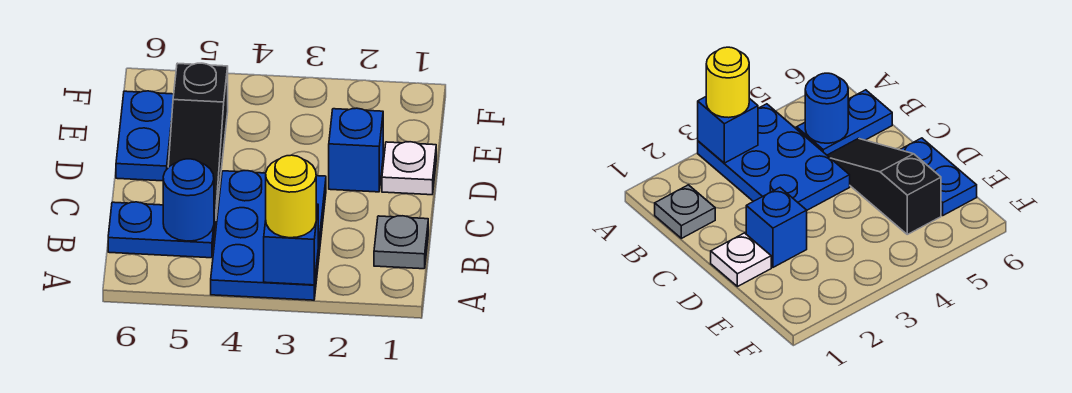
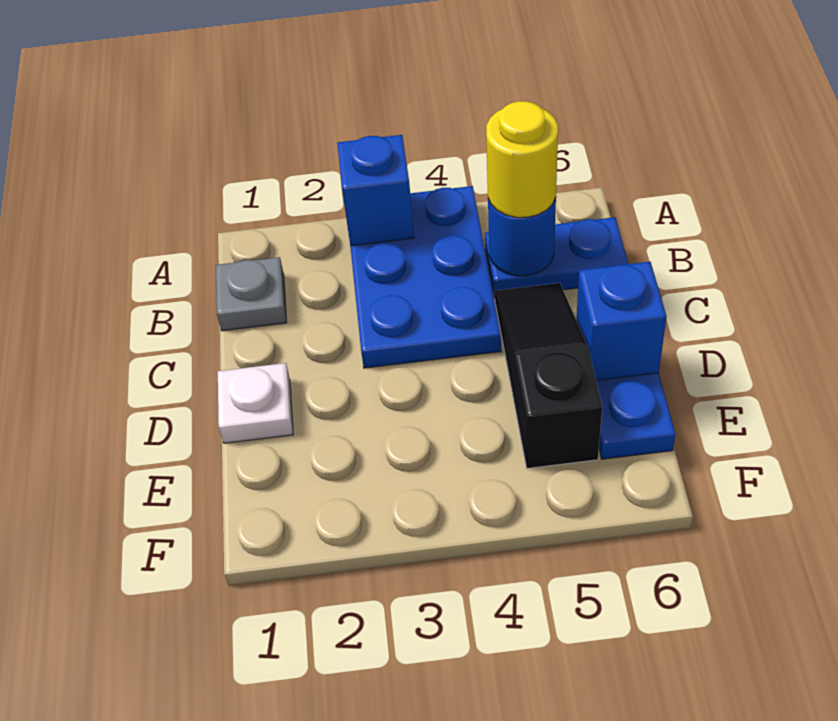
yellow 1x1 round brick [266,155,316,238] -> yellow 1x1 round brick moved to [486,101,558,218]
blue 1x1 brick [329,108,383,192] -> blue 1x1 brick moved to [576,262,666,380]

